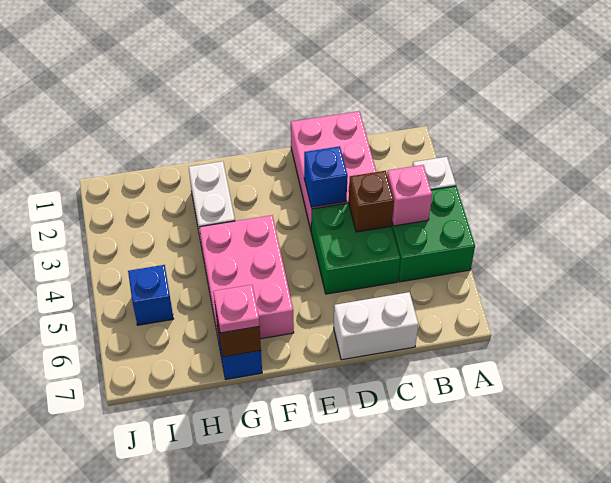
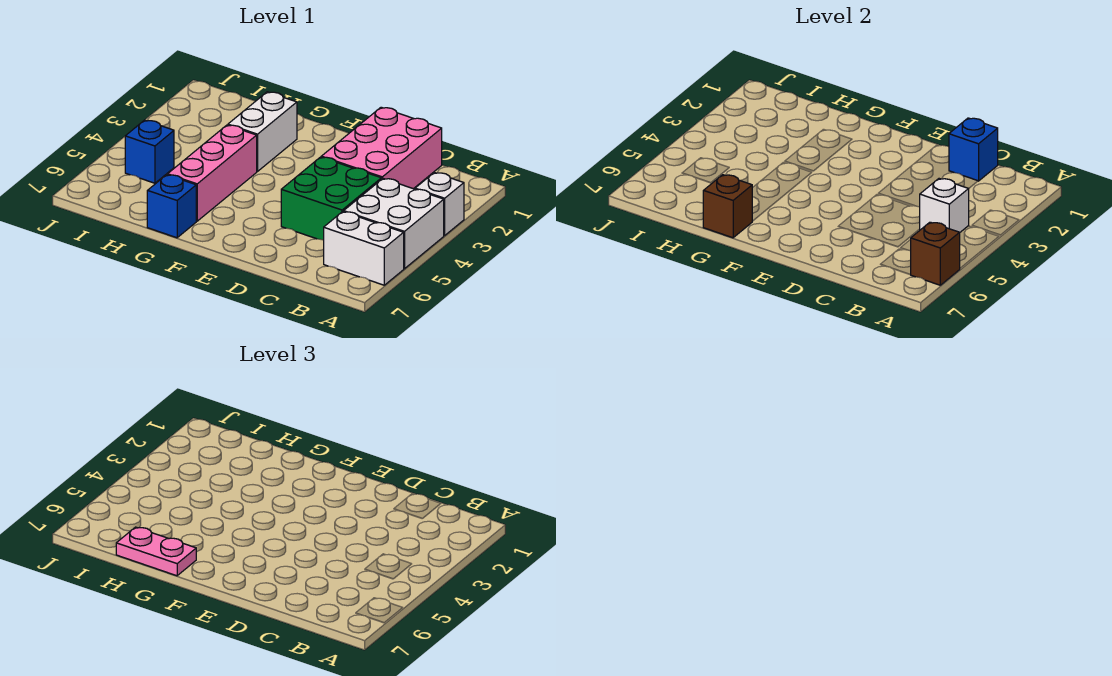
green 2x2 brick [392,186,475,282] -> white 2x2 brick [344,179,444,269]
pink 1x1 brick [387,165,432,226] -> white 1x1 brick [920,179,969,233]
brown 1x1 brick [349,171,394,232] -> brown 1x1 brick moved to [911,222,960,285]
white 1x2 brick [334,292,418,360] -> white 1x2 brick moved to [324,212,404,285]
blue 1x1 brick [304,146,348,207] -> blue 1x1 brick moved to [949,118,998,181]
pink 2x3 brick [199,215,294,341] -> pink 1x3 brick [168,125,257,221]
pink 1x1 plate [213,285,260,333] -> pink 1x2 plate [116,527,196,576]

